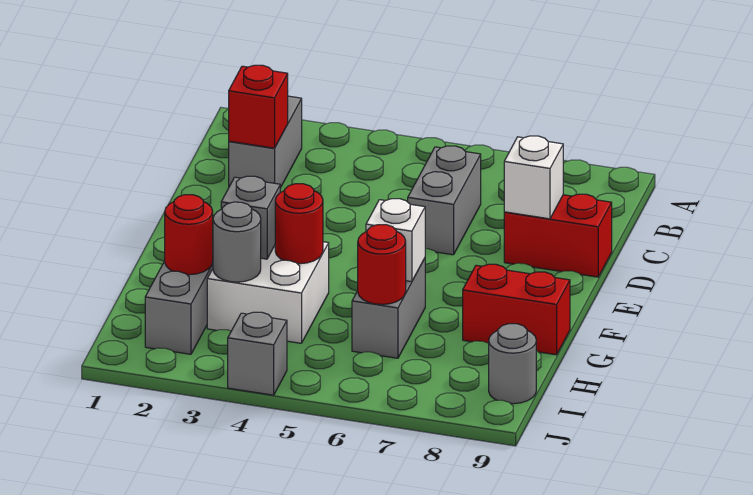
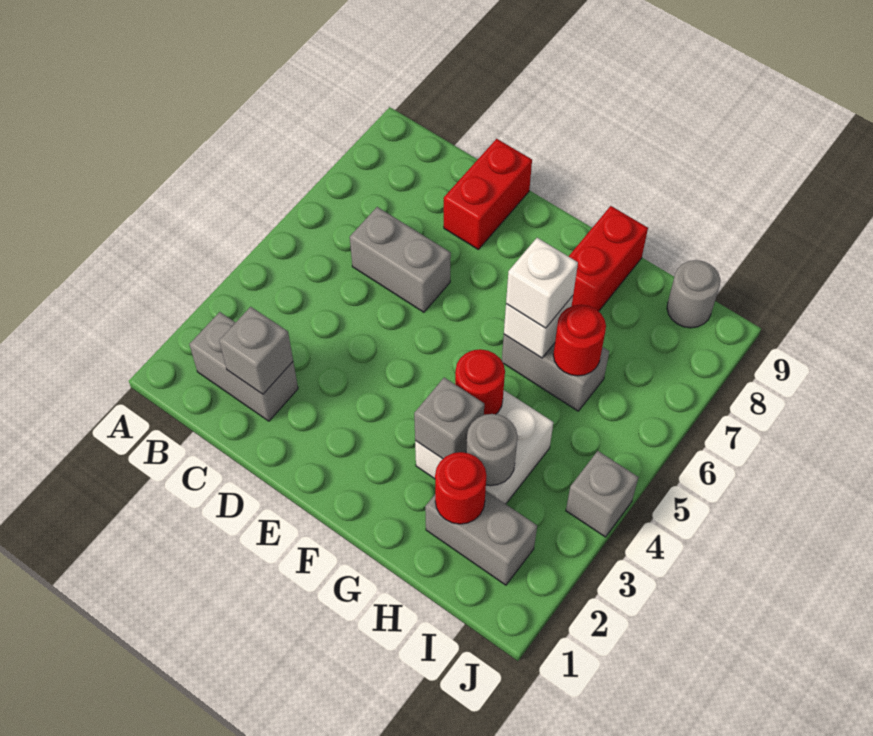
red 1x1 brick [229,65,288,148] -> grey 1x1 brick [219,307,293,394]
white 1x1 brick [504,136,563,219] -> white 1x1 brick moved to [506,238,578,328]

